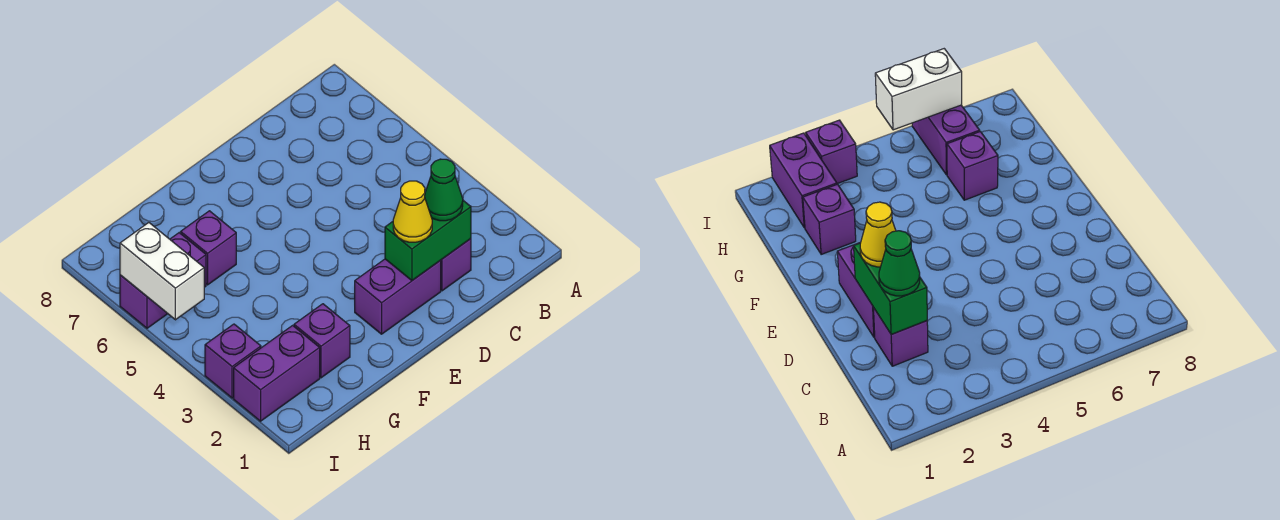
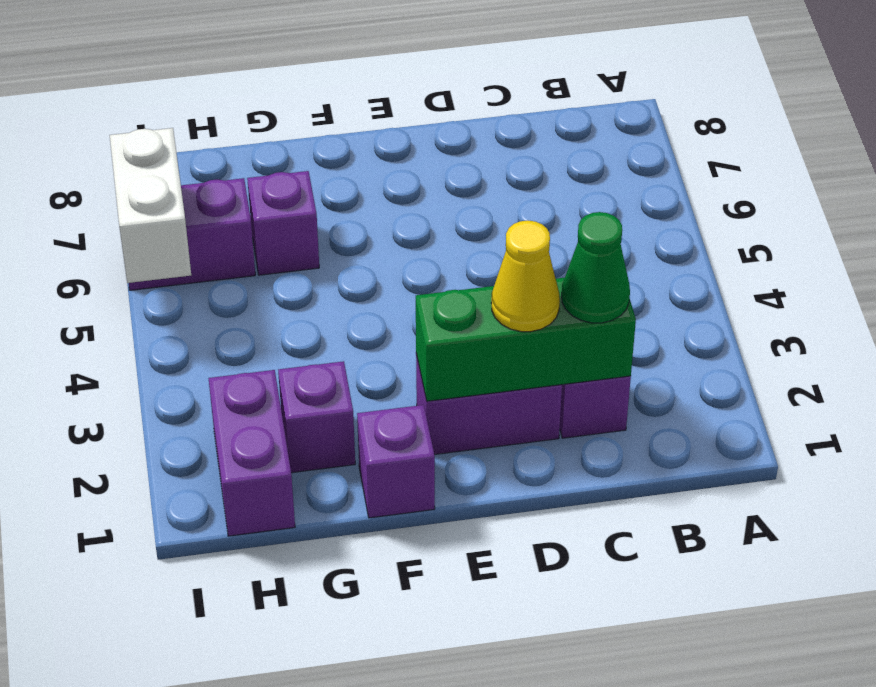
green 1x2 brick [385,201,471,281] -> green 1x3 brick [416,278,636,401]
purple 1x2 brick [234,326,320,421] -> purple 1x2 brick turned to [209,370,295,536]
purple 1x1 brick [205,324,261,398] -> purple 1x1 brick moved to [357,405,435,518]

